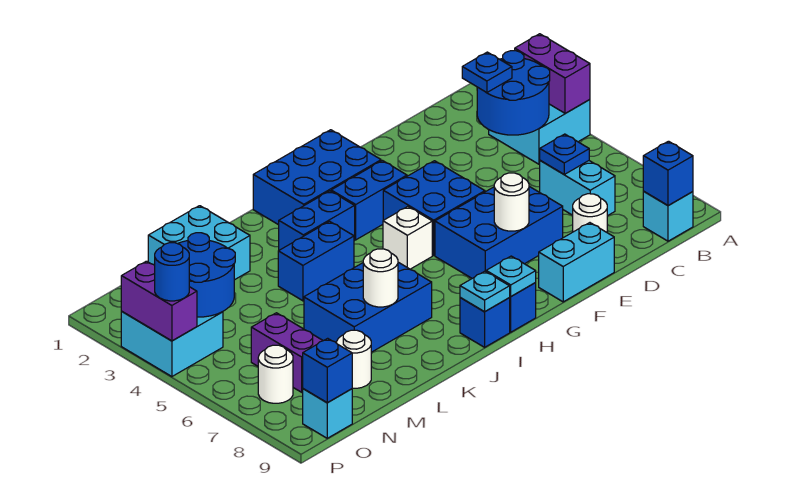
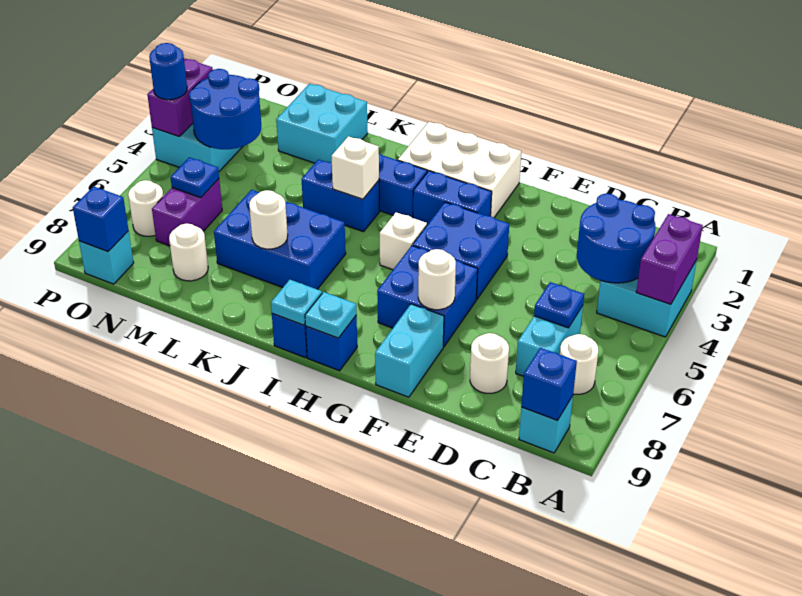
none -> white 1x1 round brick [560,334,599,394]
blue 1x1 plate [462,52,512,93] -> blue 1x1 plate moved to [171,157,219,198]
blue 2x3 brick [435,186,563,278] -> blue 2x2 brick [377,246,478,347]
cyan 1x2 brick [539,223,614,302] -> cyan 1x2 brick turned to [375,304,444,397]
blue 2x3 brick [253,130,381,225] -> white 2x3 brick [398,122,521,218]
none -> white 1x1 brick [331,136,379,199]

